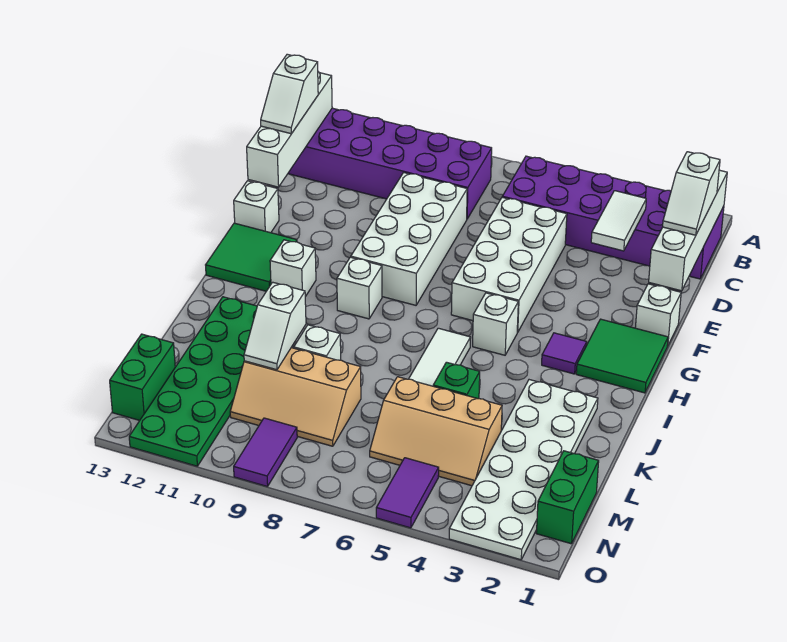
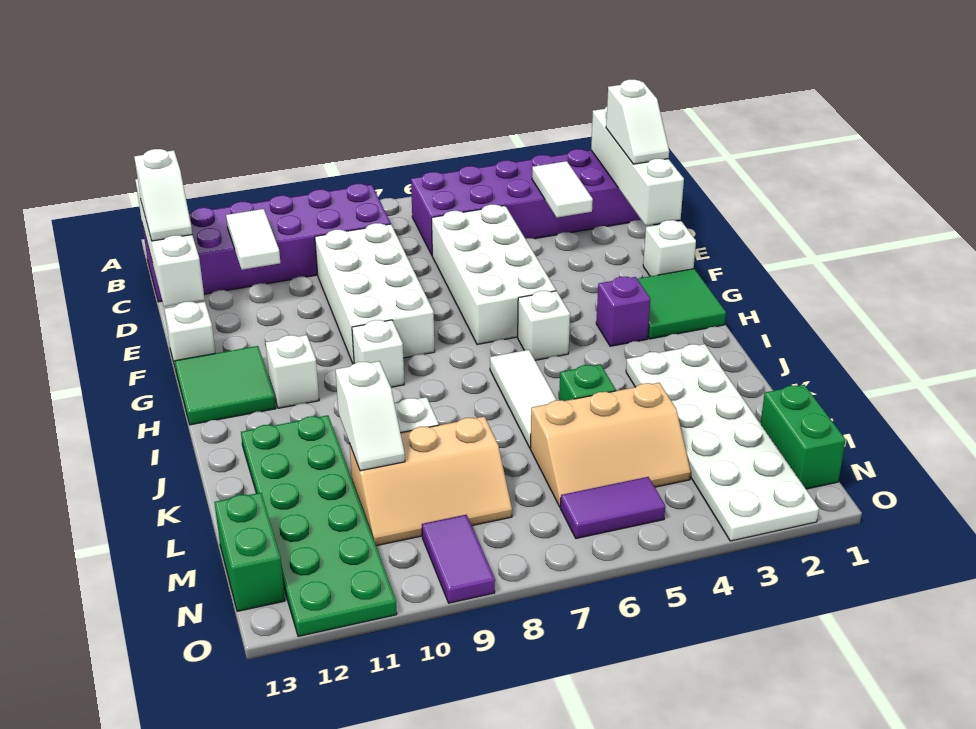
none -> white 1x2 tile [226,209,280,270]
purple 1x1 tile [542,333,587,374] -> purple 1x1 brick [596,277,650,346]
purple 1x2 tile [376,458,439,528] -> purple 1x2 tile turned to [560,477,665,538]

